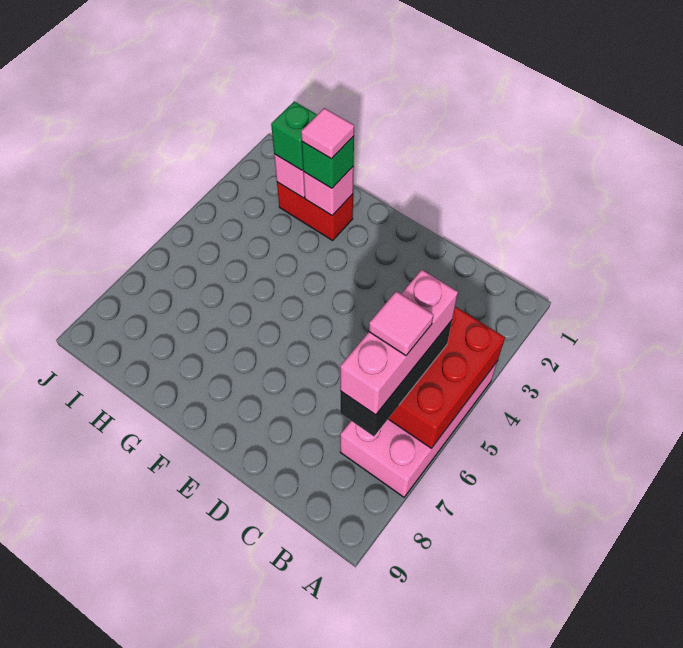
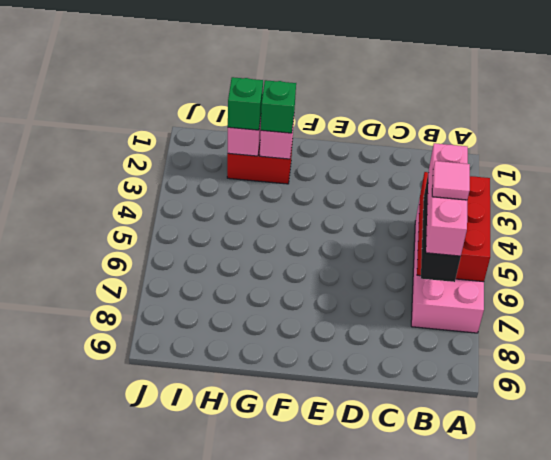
pink 1x1 tile [301,108,354,159] -> none

